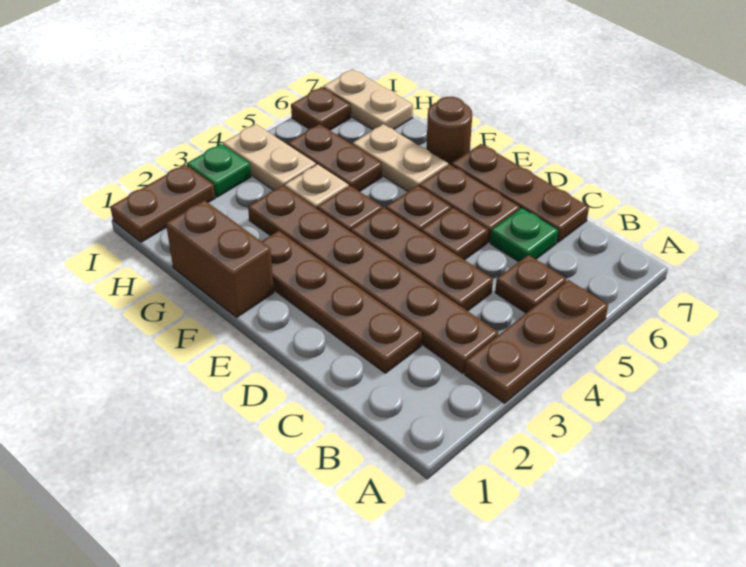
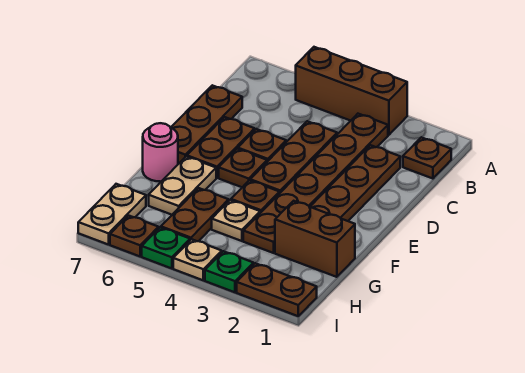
brown 1x3 plate [465,280,608,403] -> brown 1x3 brick [296,47,407,135]
brown 1x1 plate [495,255,566,313] -> brown 1x1 plate moved to [403,137,451,179]
green 1x1 plate [490,208,558,262] -> green 1x1 plate moved to [142,227,190,269]
brown 1x2 brick [166,200,274,317] -> brown 1x2 brick turned to [275,201,355,277]
brown 1x1 round brick [426,97,472,165] -> pink 1x1 round brick [143,123,178,182]
tan 1x2 plate [223,124,316,190] -> tan 1x1 plate [173,239,222,280]

